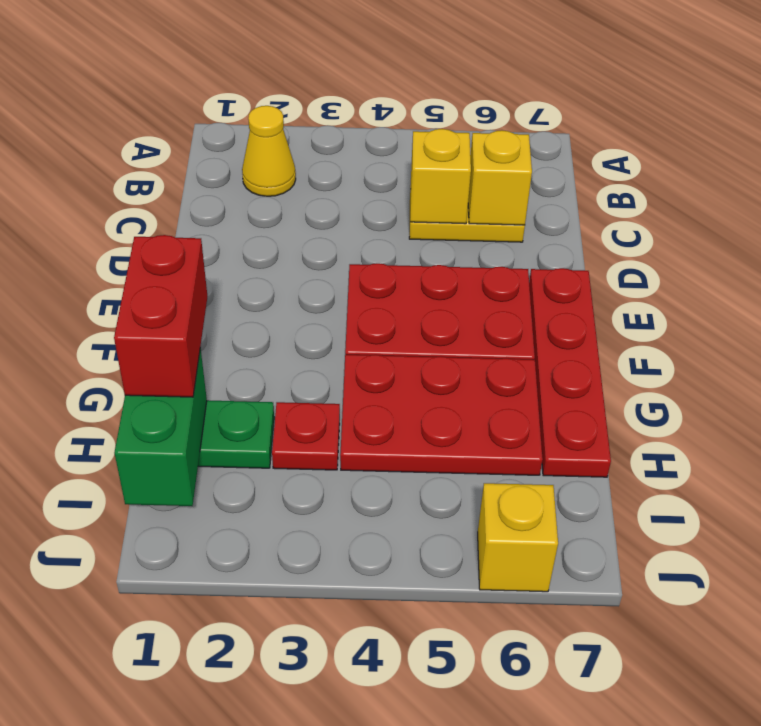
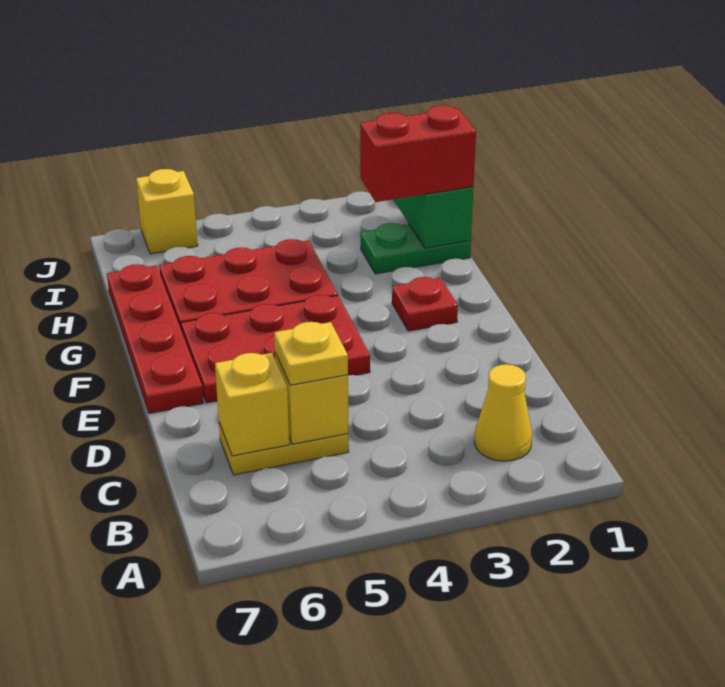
none -> yellow 1x1 plate [274,322,348,385]
red 1x2 brick [114,235,208,397] -> red 1x2 brick turned to [360,105,476,202]
red 1x1 plate [272,402,340,470] -> red 1x1 plate moved to [392,277,458,331]

